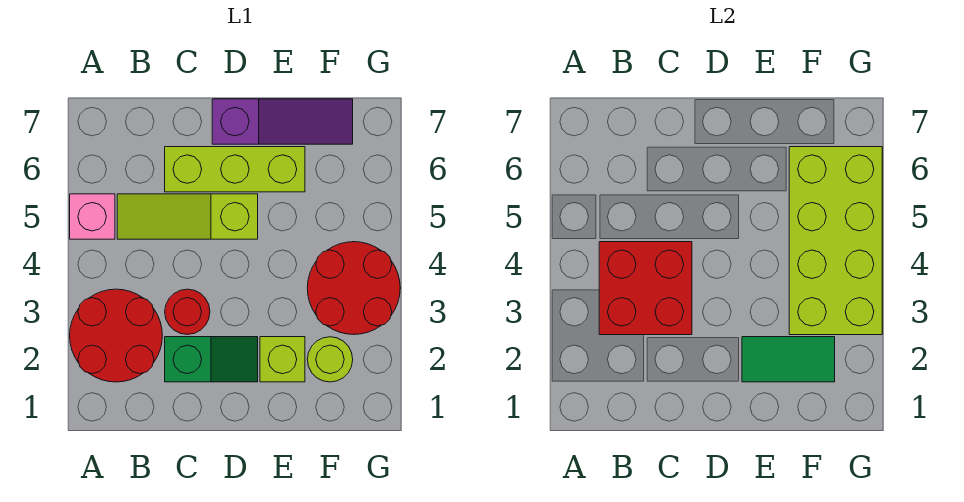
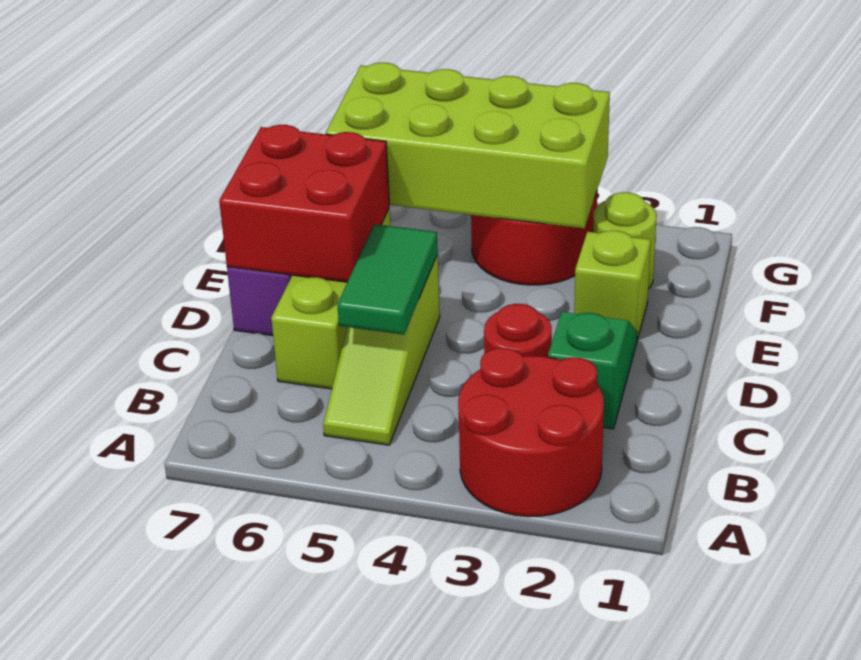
pink 1x1 brick [70,194,115,239] -> none
red 2x2 brick [599,242,692,335] -> red 2x2 brick moved to [219,125,390,282]
green 1x2 tile [742,337,835,382] -> green 1x2 tile moved to [337,224,438,335]

